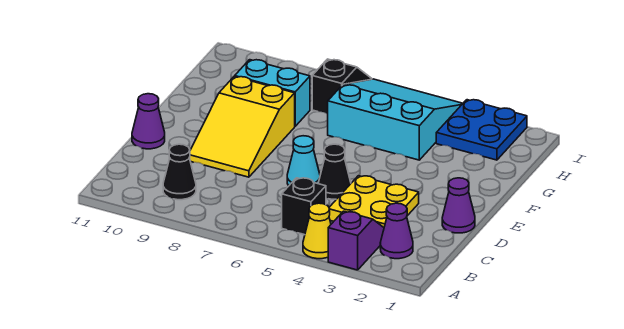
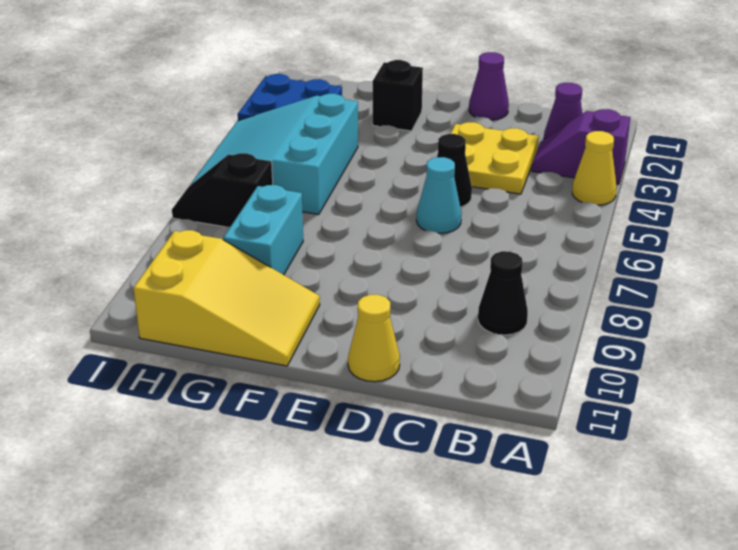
black 1x1 brick [282,178,326,235] -> black 1x1 brick moved to [373,60,423,131]
yellow 2x3 slope [189,76,295,177] -> yellow 2x3 slope moved to [133,230,320,366]
purple 1x1 cone [132,94,165,149] -> yellow 1x1 cone [348,295,400,382]

